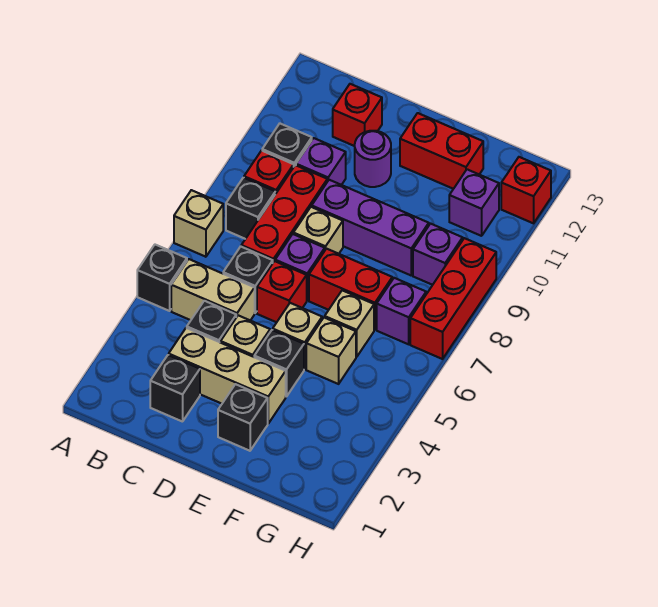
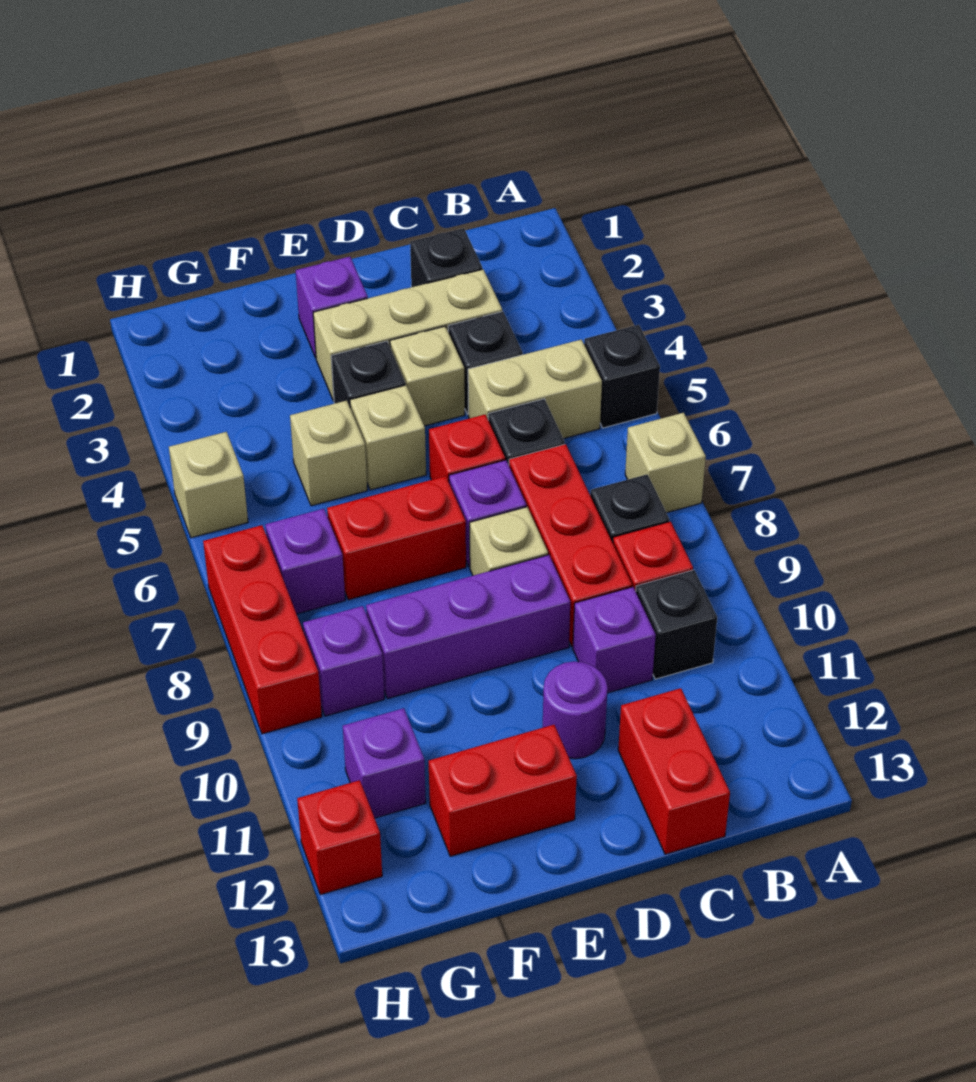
red 1x1 brick [333,84,382,146] -> red 1x2 brick [618,688,730,854]
black 1x1 brick [218,384,268,451] -> purple 1x1 brick [296,257,368,358]
tan 1x1 brick [325,290,374,357] -> tan 1x1 brick moved to [169,432,248,538]

